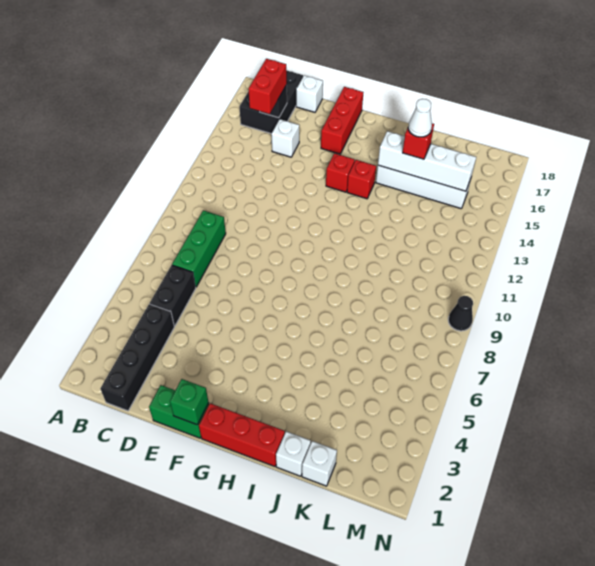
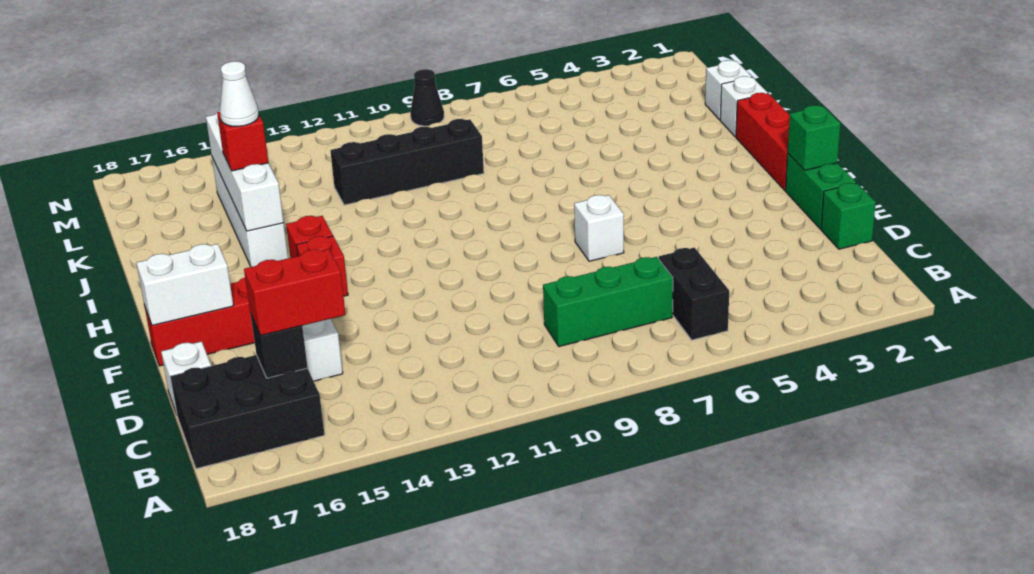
black 1x4 brick [100,304,174,411] -> black 1x4 brick moved to [330,119,484,205]
black 1x2 brick [150,265,196,326] -> black 1x2 brick turned to [659,248,729,340]
none -> green 1x1 brick [821,183,876,249]
none -> white 1x1 brick [574,195,624,261]
none -> white 1x2 brick [136,244,233,325]

